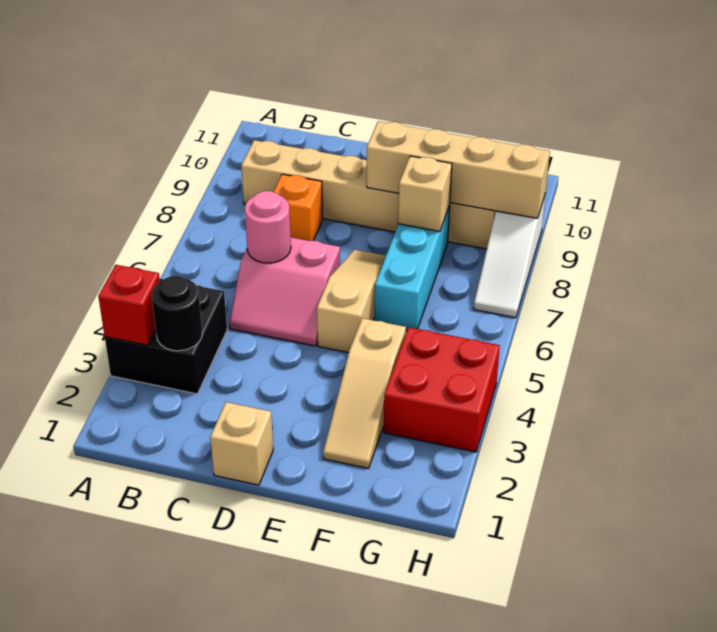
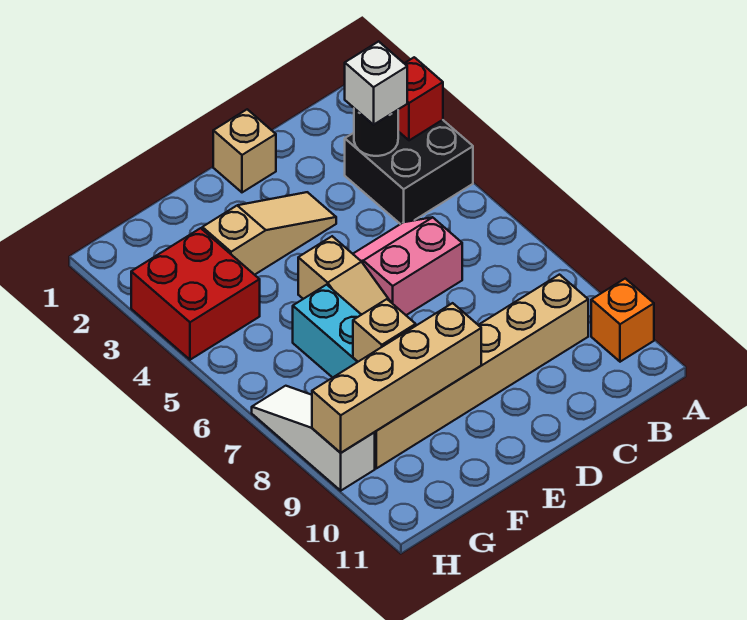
none -> white 1x1 brick [345,41,407,125]
pink 1x1 round brick [245,191,291,263] -> none
orange 1x1 brick [274,174,323,241] -> orange 1x1 brick moved to [591,279,654,362]
tan 1x3 slope [323,318,406,468] -> tan 1x3 slope turned to [202,192,336,275]

